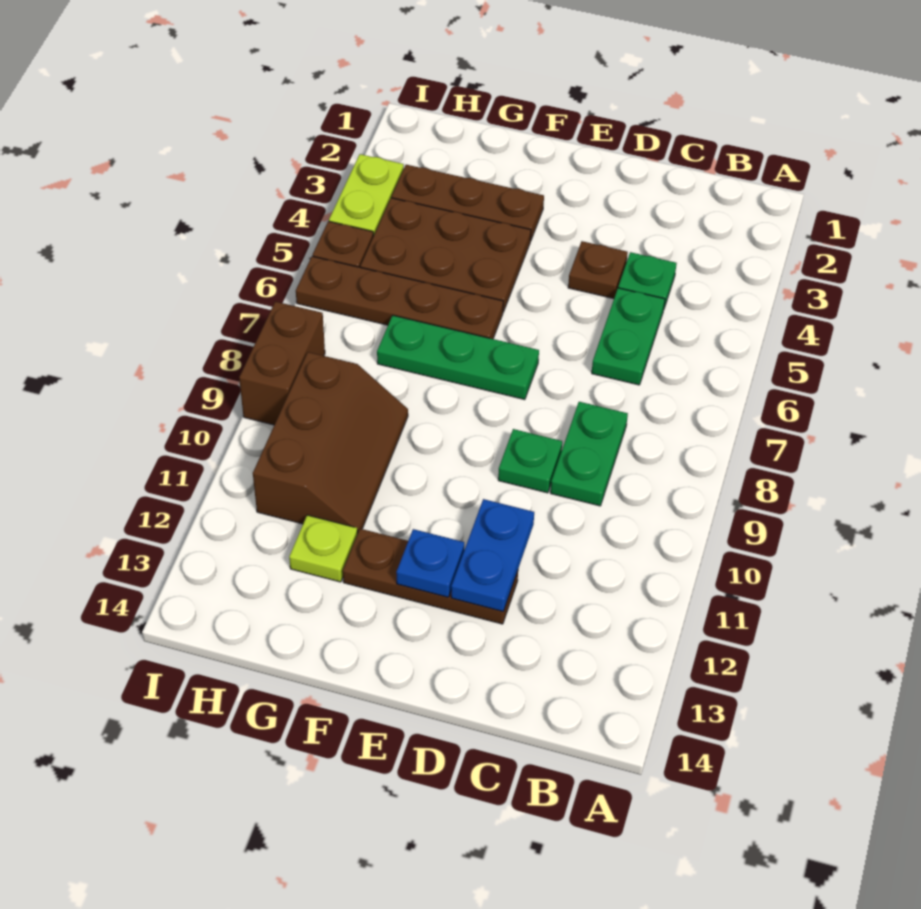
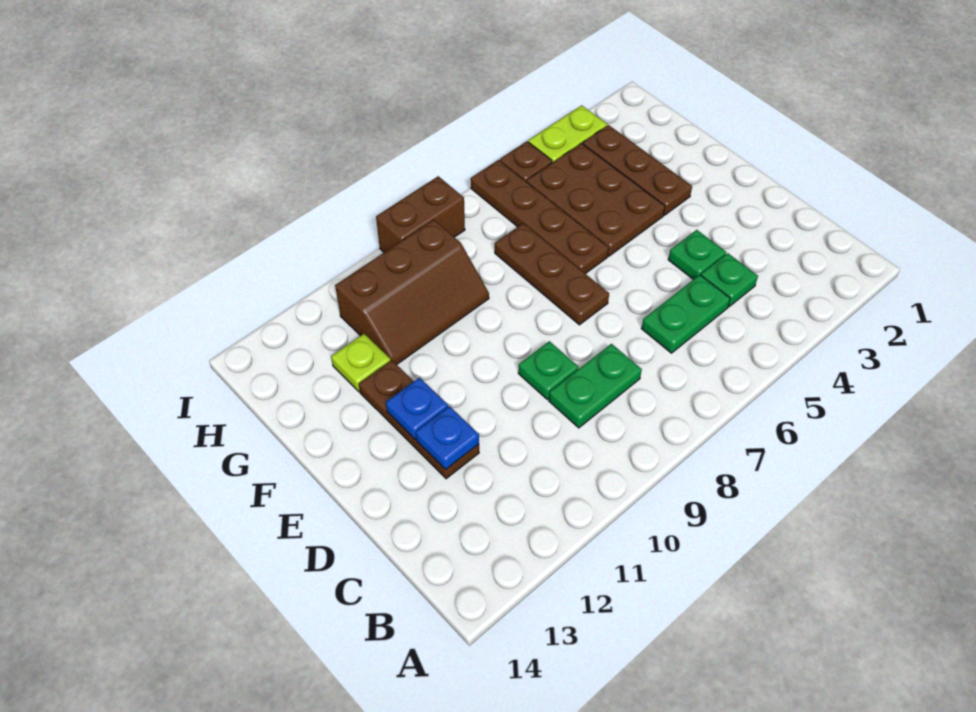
brown 1x1 plate [568,241,628,299] -> green 1x1 plate [668,230,726,280]
blue 1x2 plate [451,499,534,612] -> blue 1x1 plate [416,406,479,470]
green 1x3 plate [377,315,539,400] -> brown 1x3 plate [495,223,609,325]

